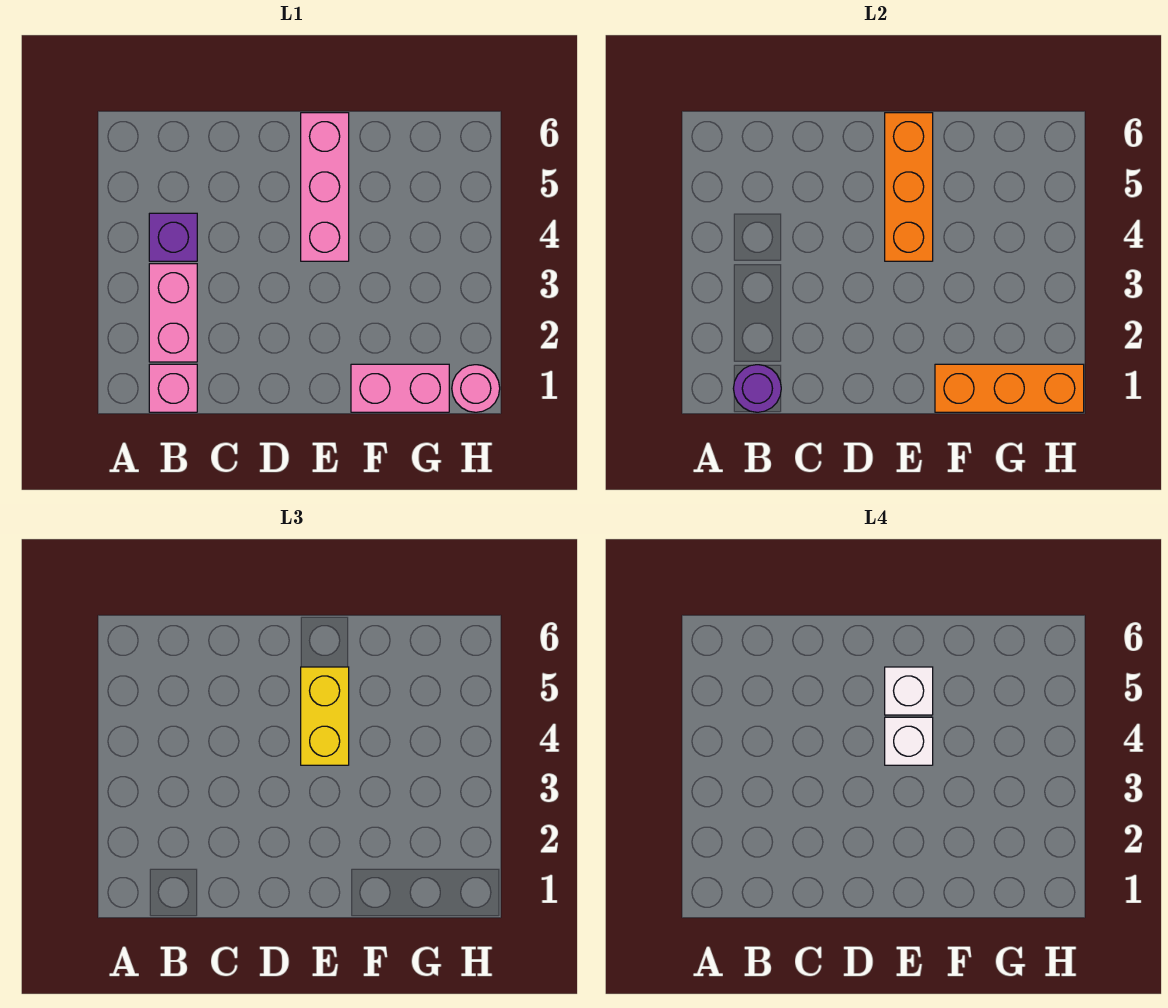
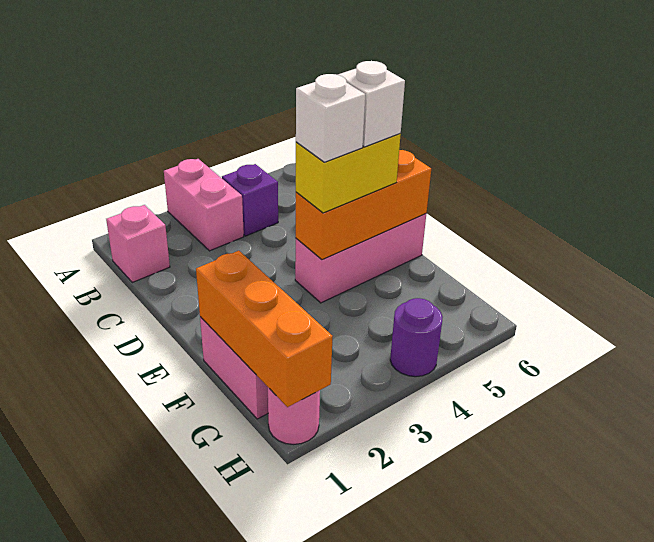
purple 1x1 round brick [733,365,781,412] -> purple 1x1 round brick moved to [390,298,443,377]
pink 1x2 brick [149,264,197,362] -> pink 1x2 brick turned to [164,159,244,251]

